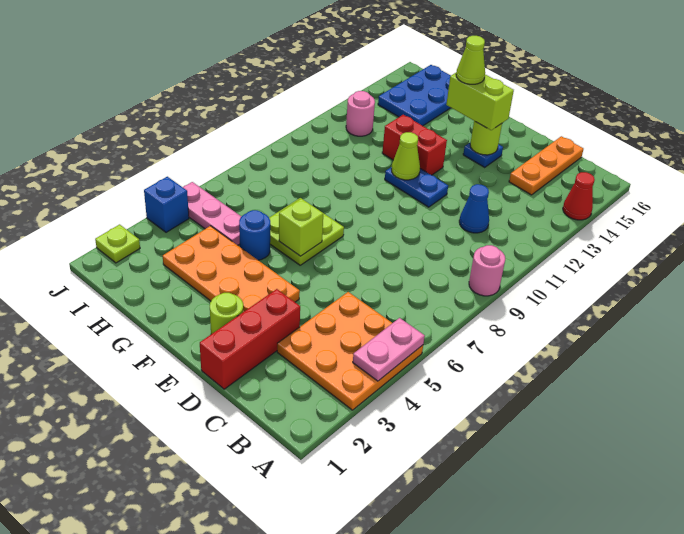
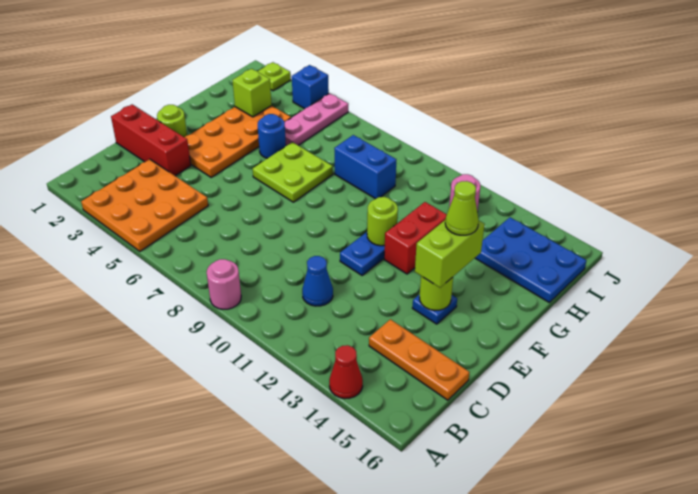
pink 1x2 plate [353,318,425,381] -> none
lime 1x1 brick [279,198,323,256] -> lime 1x1 brick moved to [232,69,272,117]
lime 1x1 cone [391,132,420,180] -> lime 1x1 round brick [367,197,398,246]
none -> blue 1x2 brick [334,135,396,199]

